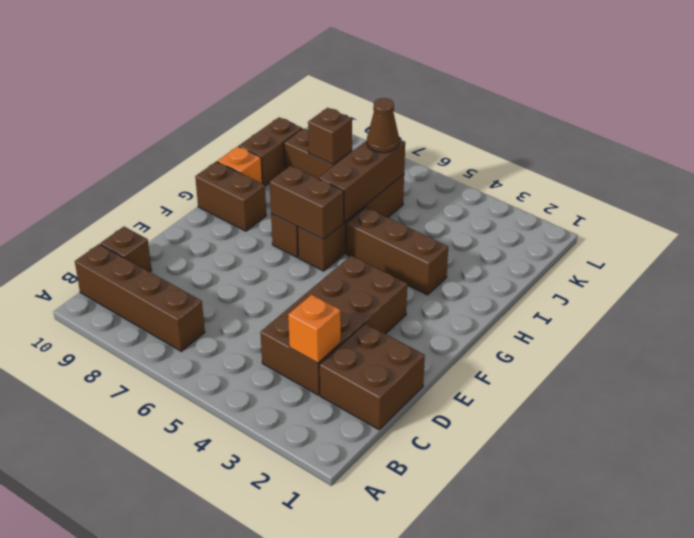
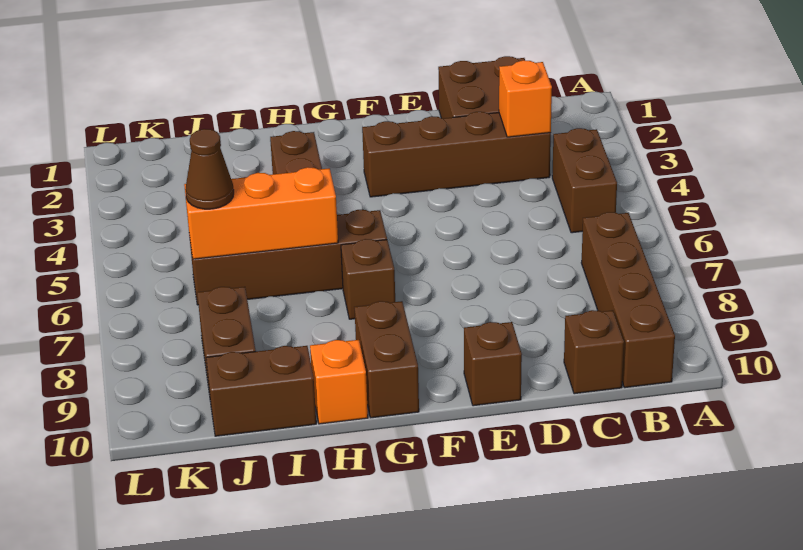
brown 2x4 brick [260,255,407,395] -> brown 1x4 brick [362,112,551,197]
brown 1x2 brick [270,166,344,239] -> brown 1x2 brick moved to [552,128,617,233]
brown 1x3 brick [319,139,405,222] -> orange 1x3 brick [184,167,338,259]
brown 1x1 brick [308,108,352,165] -> brown 1x1 brick moved to [464,322,522,406]

